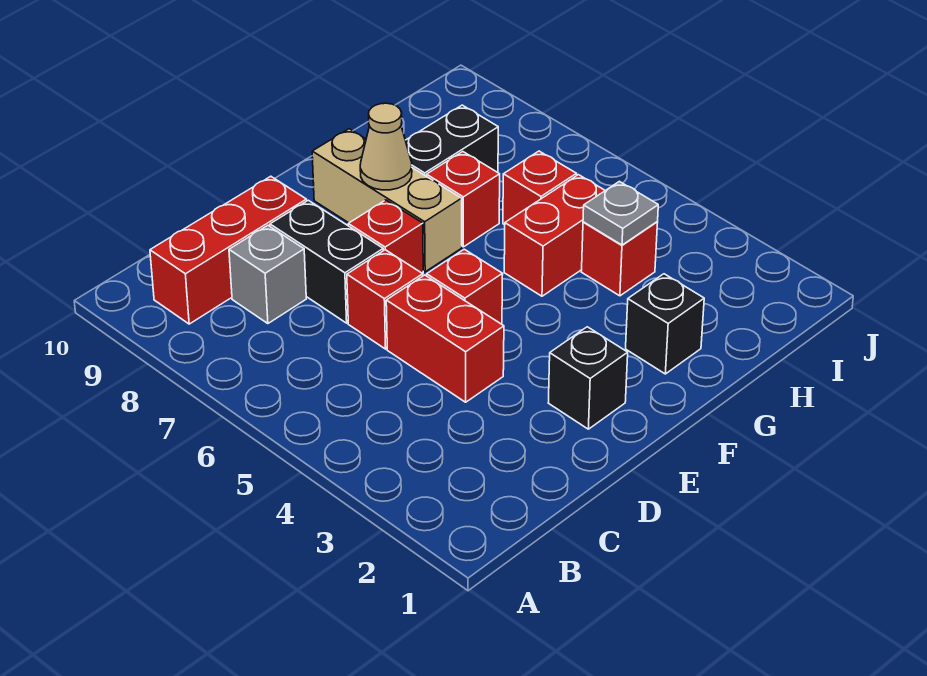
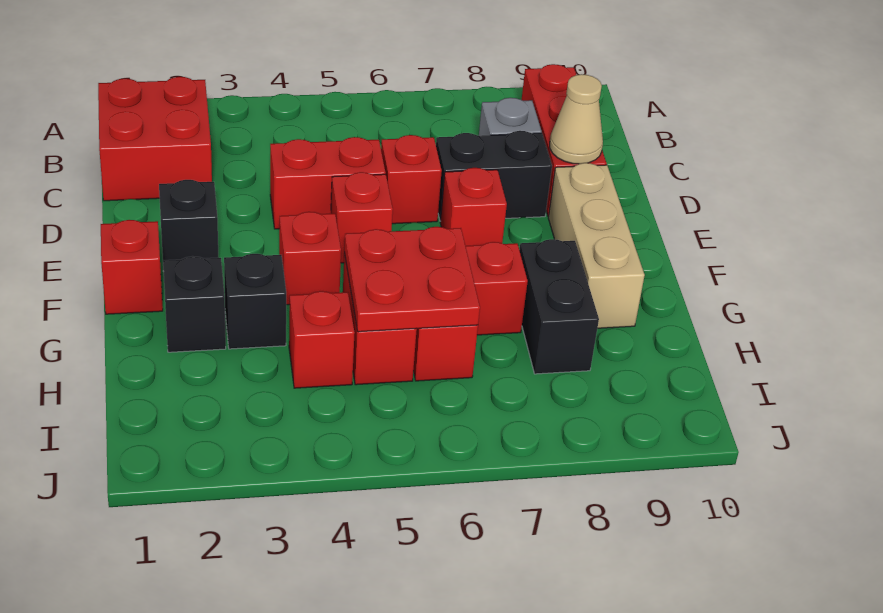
none -> red 2x2 brick [98,77,212,201]
none -> red 1x1 brick [101,220,163,314]
none -> red 1x1 brick [279,212,341,305]
tan 1x3 brick [312,129,462,272] -> tan 1x3 brick turned to [548,163,645,328]
tan 1x1 cone [360,103,412,190] -> tan 1x1 cone moved to [550,74,603,164]
none -> black 1x1 brick [224,254,286,349]
none -> red 2x2 plate [344,227,480,332]
grey 1x1 plate [583,181,658,245] -> none

